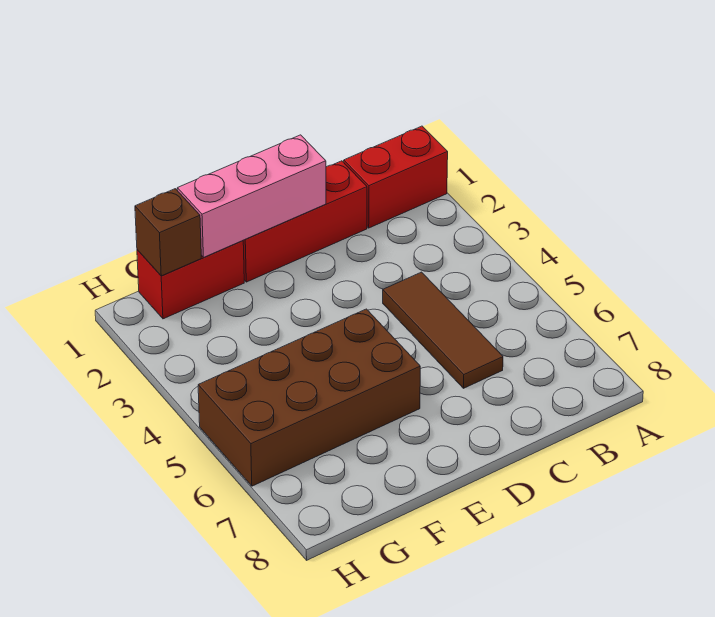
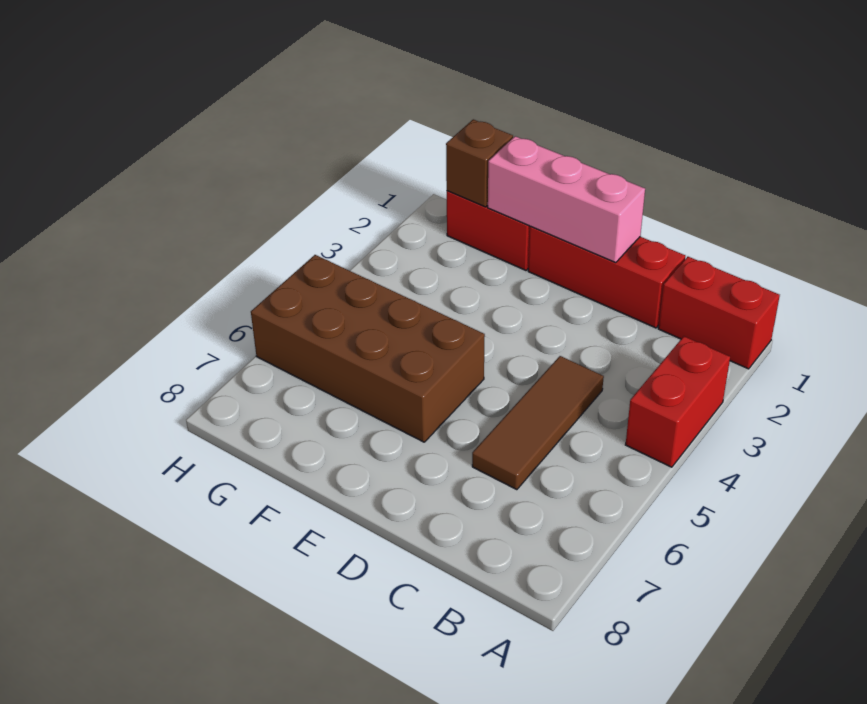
none -> red 1x2 brick [626,336,730,467]

